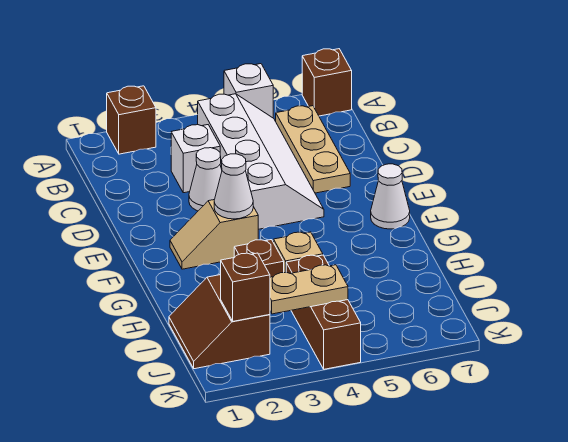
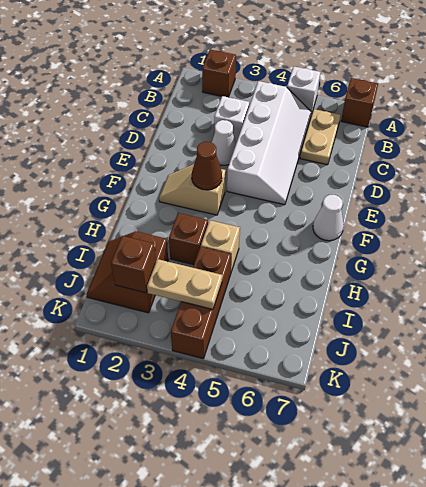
tan 1x3 plate [276,106,350,193] -> tan 1x2 plate [300,109,341,165]
white 1x1 cone [214,154,253,219] -> brown 1x1 cone [192,142,222,190]

